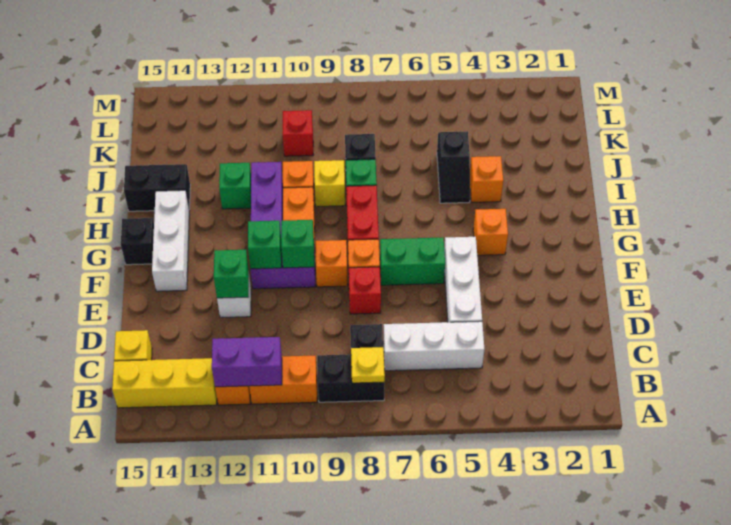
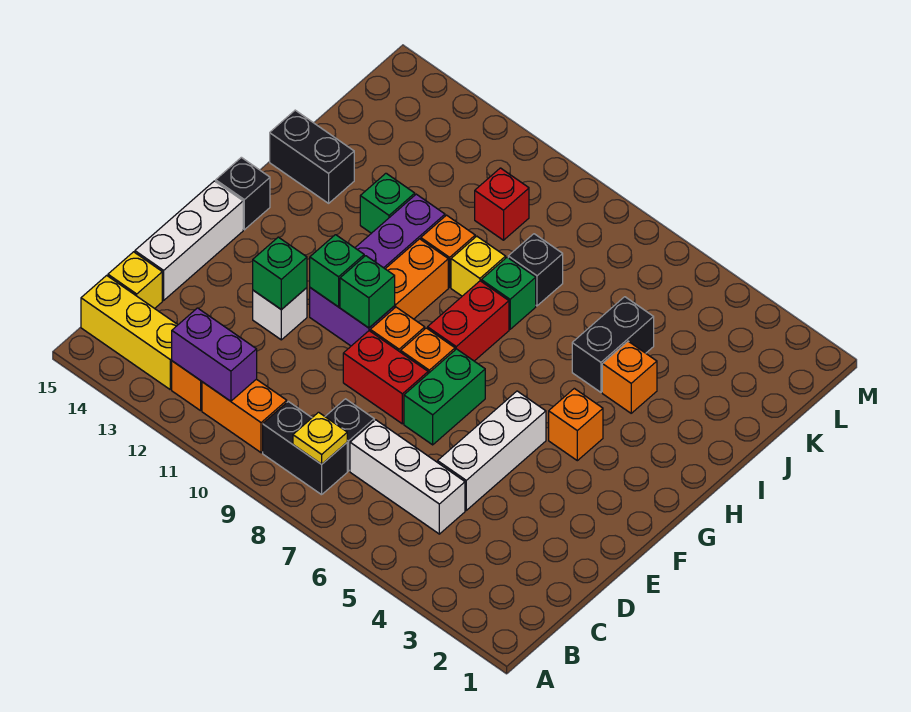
red 1x1 brick [349,267,381,314] -> red 1x2 brick [343,331,428,424]
green 1x2 brick [380,238,445,285] -> green 1x2 brick turned to [404,349,485,445]
white 1x3 brick [152,190,189,291] -> white 1x3 brick moved to [135,181,243,300]
black 1x2 slope [437,131,470,203] -> black 1x2 brick [572,297,654,392]

